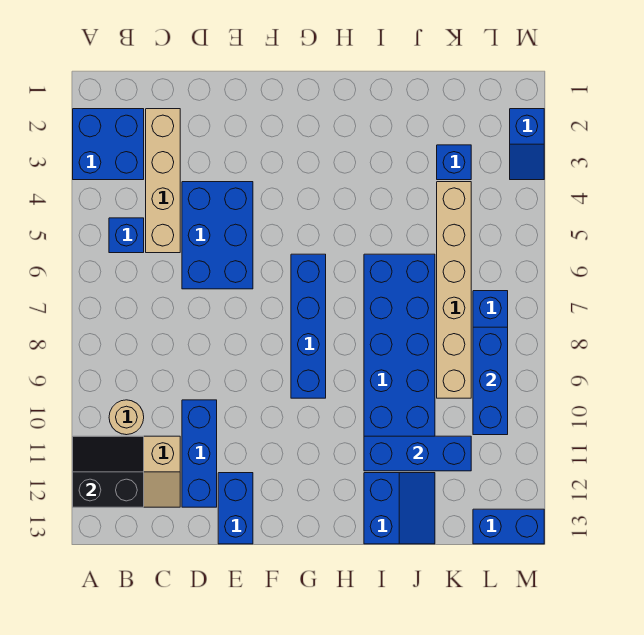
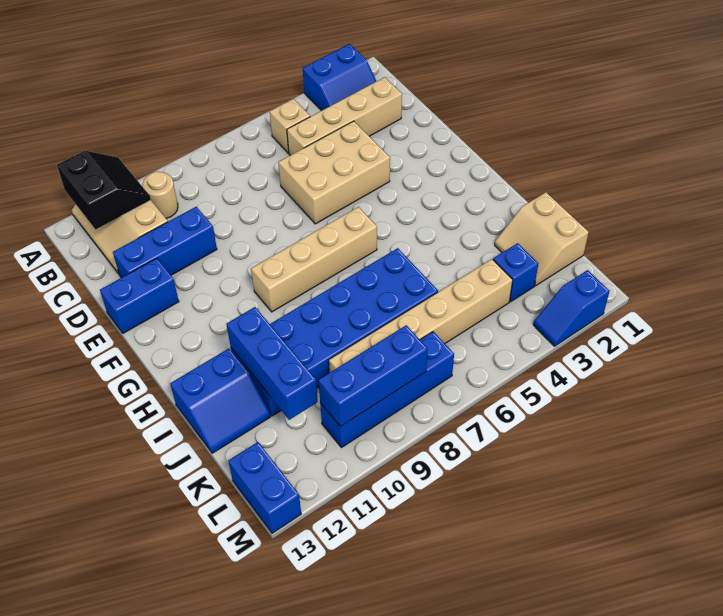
blue 2x2 brick [73,109,144,180] -> blue 2x2 slope [303,44,376,111]
blue 1x1 brick [109,218,144,253] -> tan 1x1 brick [270,99,310,153]
blue 2x3 brick [182,182,253,289] -> tan 2x3 brick [278,121,390,224]
blue 1x4 brick [291,254,326,398] -> tan 1x4 brick [251,207,377,312]
none -> tan 2x2 slope [495,192,589,286]

